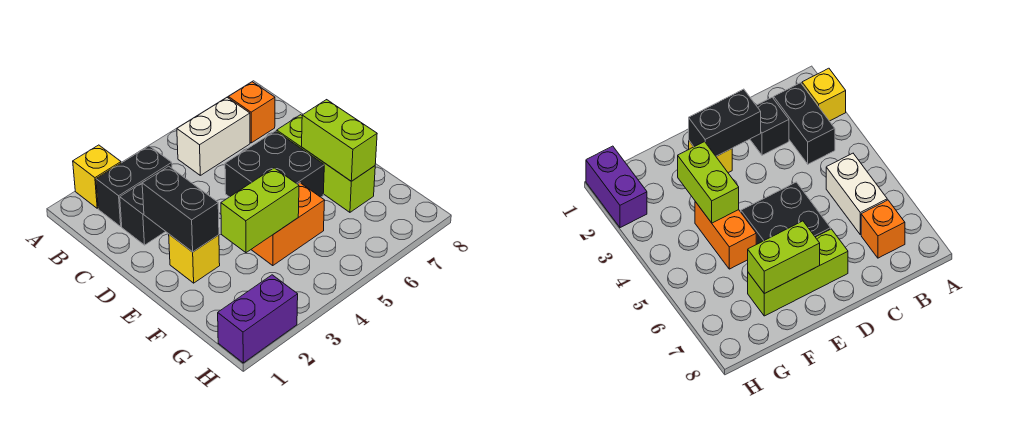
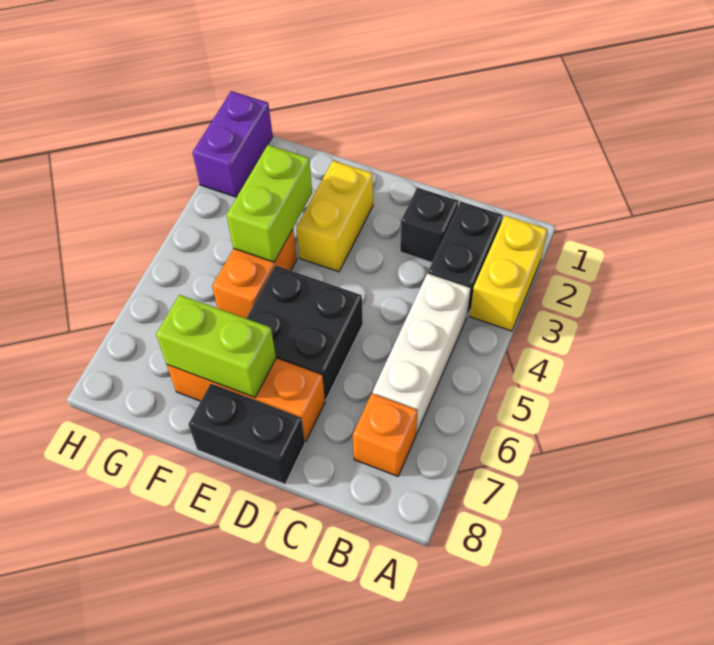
yellow 1x1 brick [73,145,121,208] -> yellow 1x2 brick [470,216,547,331]
white 1x2 brick [177,98,250,175] -> white 1x3 brick [373,273,471,434]
black 1x2 brick [142,166,219,252] -> black 1x2 brick moved to [188,384,305,484]
lime 1x3 brick [277,115,375,212] -> orange 1x3 brick [167,358,325,441]
yellow 1x1 brick [169,234,220,283] -> yellow 1x2 brick [296,161,373,272]

